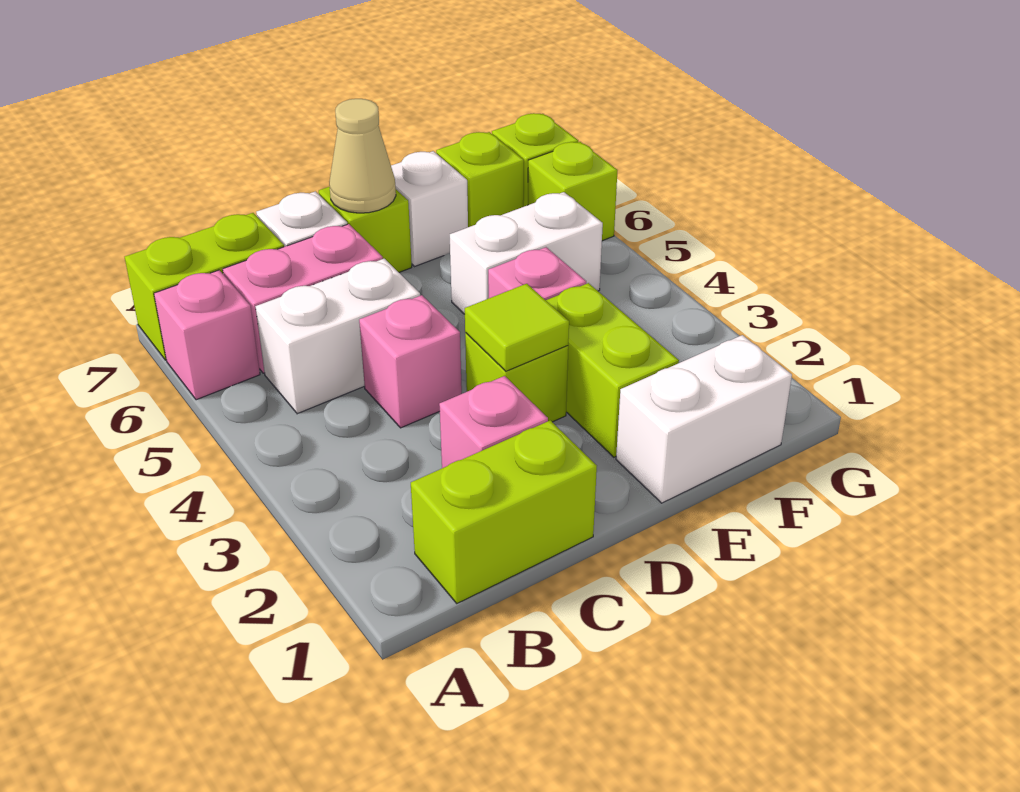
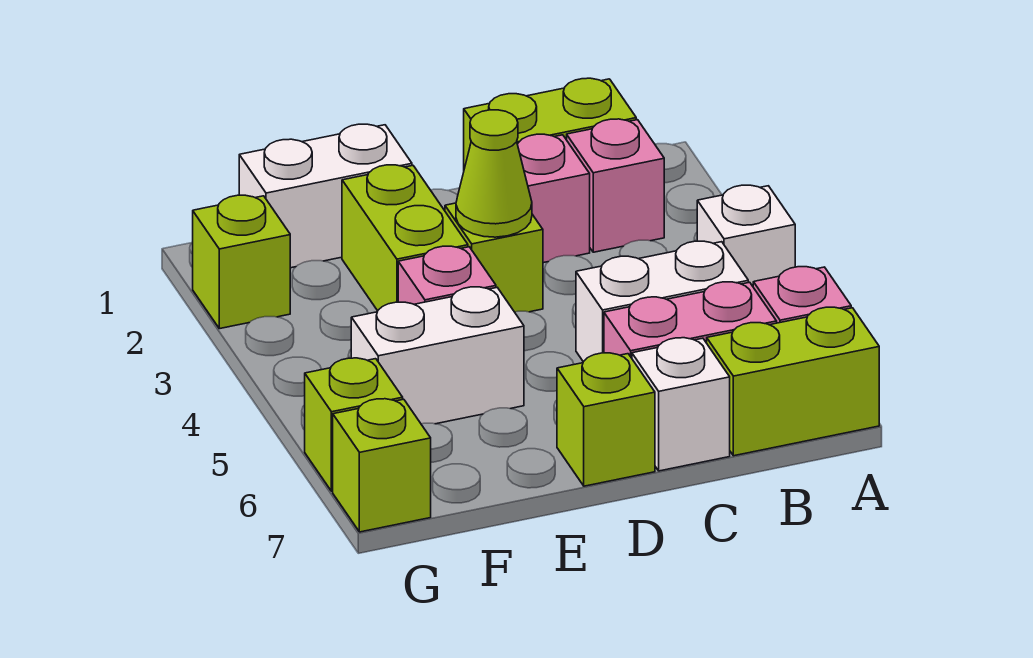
pink 1x1 brick [359,295,462,428] -> pink 1x1 brick moved to [567,119,664,252]
lime 1x1 tile [465,284,569,371] -> lime 1x1 cone [456,110,532,237]
tan 1x1 cone [329,99,396,213] -> none
white 1x1 brick [391,151,468,266] -> white 1x1 brick moved to [697,185,795,286]
lime 1x1 brick [436,132,524,227] -> lime 1x1 brick moved to [193,195,290,329]

